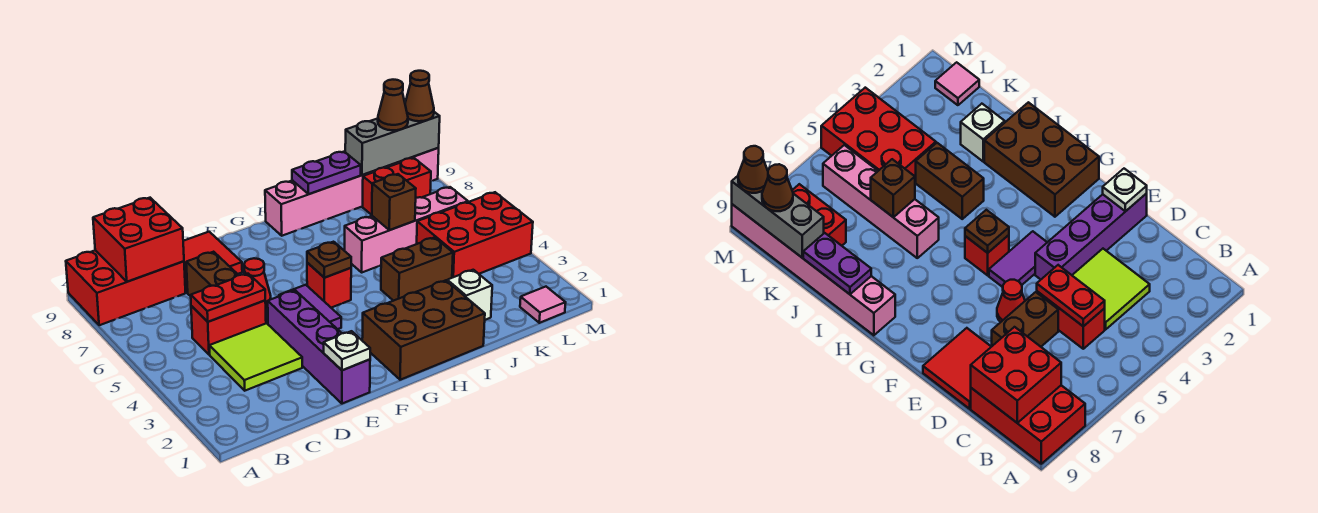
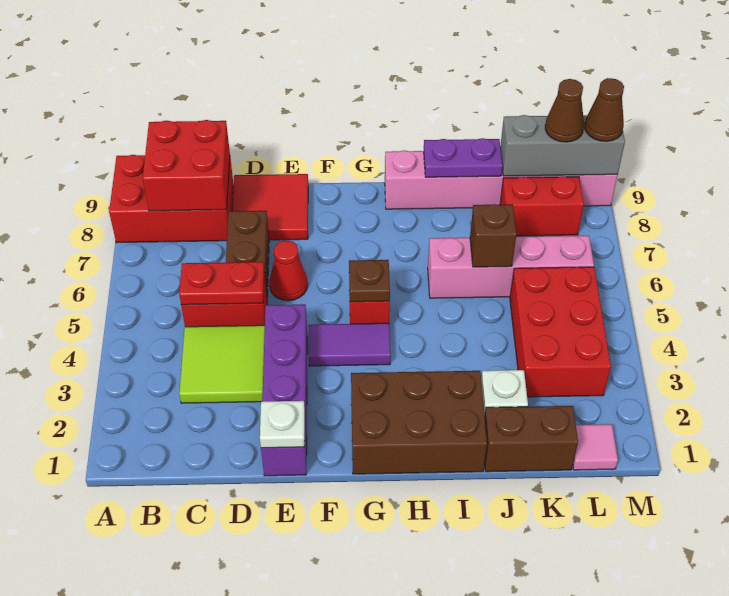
purple 1x2 tile [279,285,341,329] -> purple 1x2 tile turned to [309,323,391,366]
brown 1x2 brick [381,237,453,301] -> brown 1x2 brick moved to [485,406,578,472]
red 2x3 brick [417,192,533,278] -> red 2x3 brick turned to [510,267,611,397]

